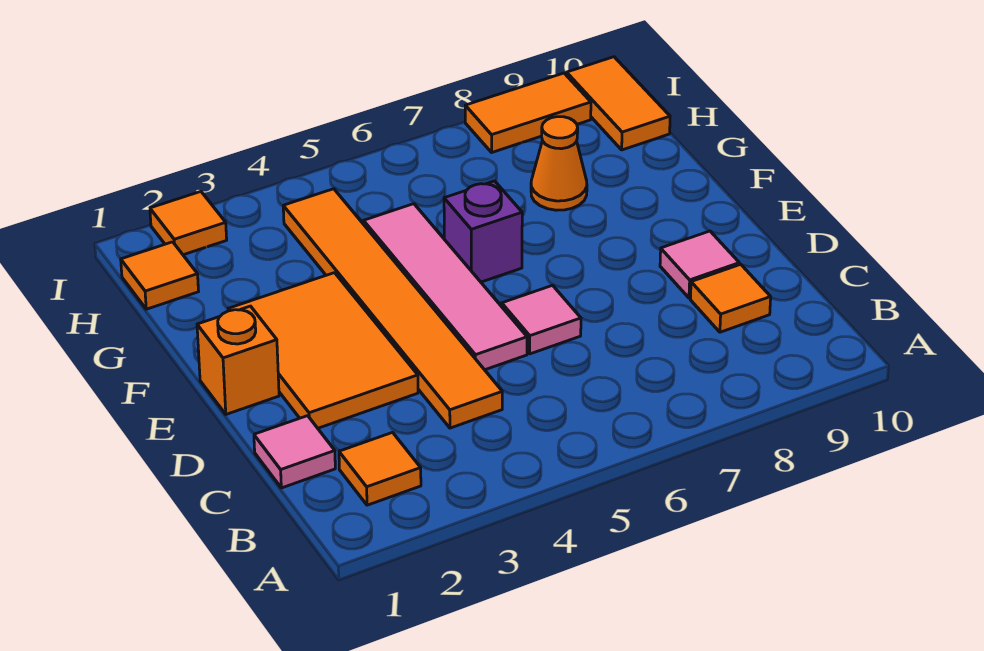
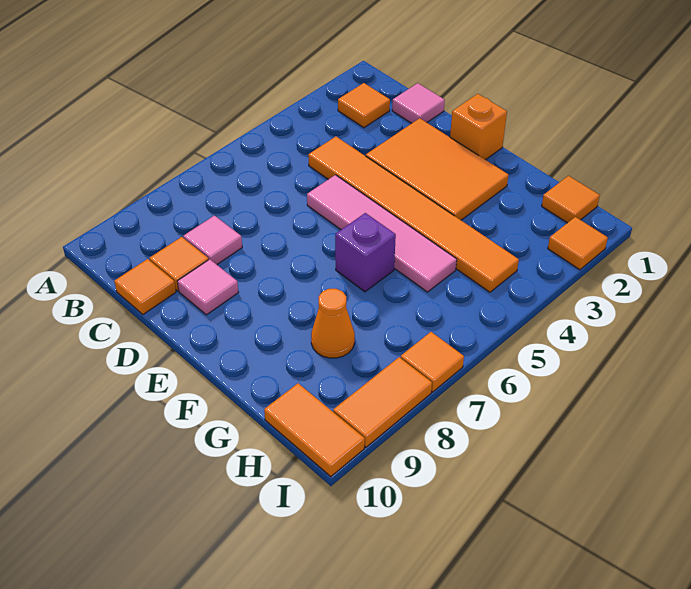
none -> orange 1x1 tile [114,259,176,314]
pink 1x1 tile [502,286,581,354] -> pink 1x1 tile moved to [183,216,242,264]
none -> orange 1x1 tile [401,332,464,392]

